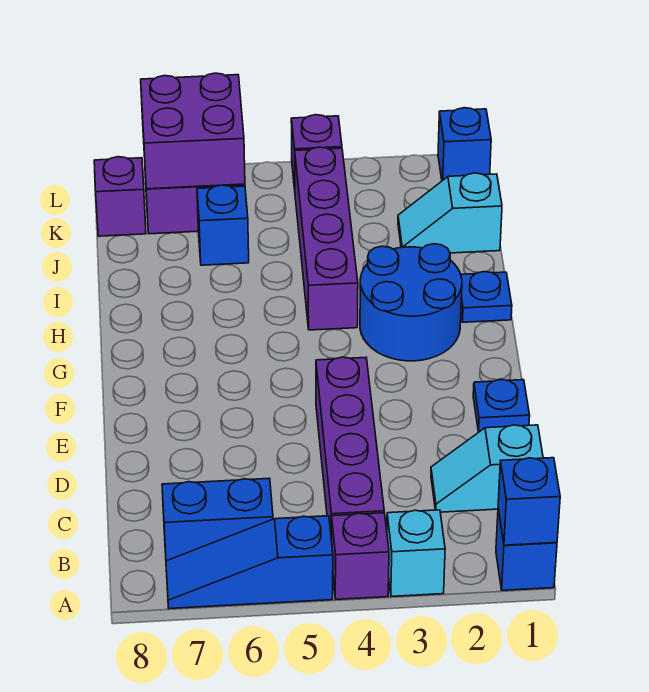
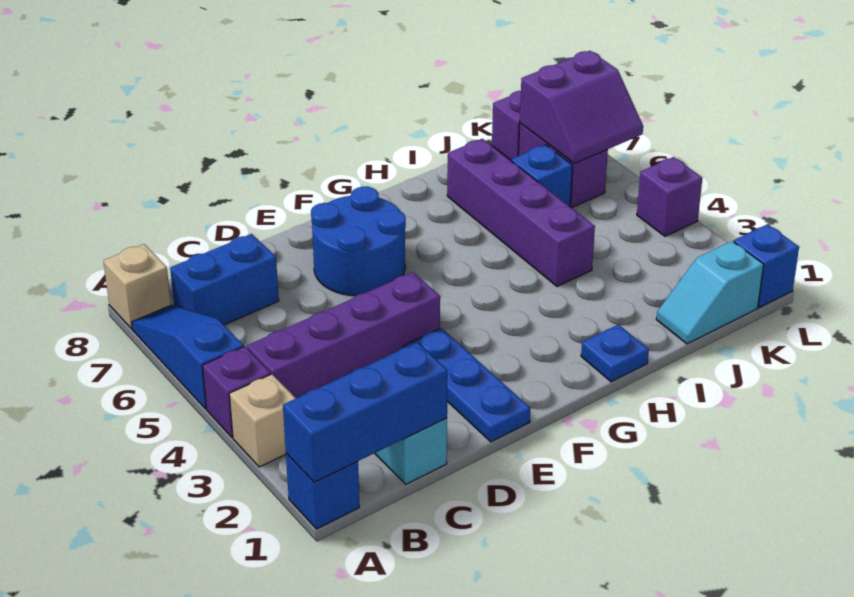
blue 1x1 brick [498,458,560,545] -> blue 1x3 brick [283,342,448,482]
cyan 1x1 brick [387,510,445,596] -> tan 1x1 brick [229,374,296,467]
none -> tan 1x1 brick [103,244,171,329]
blue 1x2 brick [162,478,273,561] -> blue 1x2 brick turned to [170,234,279,325]
blue 1x1 plate [473,380,530,432] -> blue 1x3 plate [403,328,531,442]
blue 2x2 round brick [360,244,462,361] -> blue 2x2 round brick moved to [311,187,406,296]
purple 1x4 brick [295,147,358,330] -> purple 1x4 brick turned to [447,139,595,286]
cyan 1x2 slope [398,173,502,253] -> cyan 1x2 slope turned to [656,241,764,344]
purple 2x2 brick [141,73,245,189] -> purple 2x2 slope [520,51,643,163]

